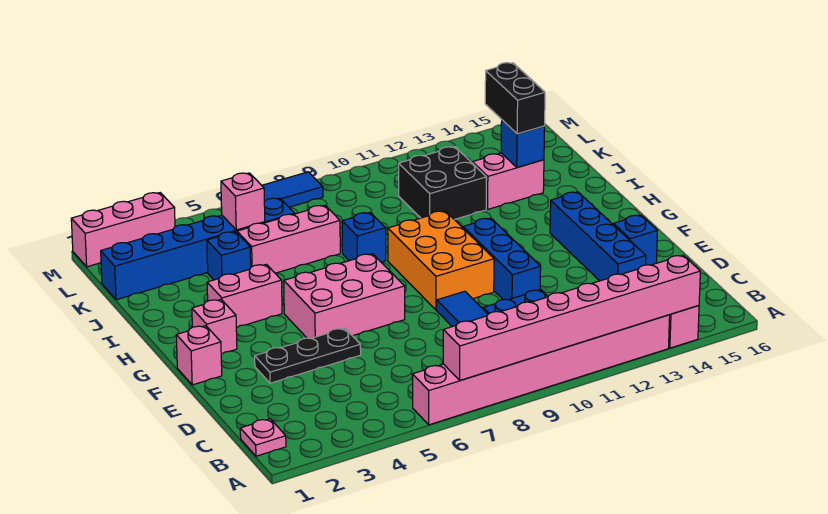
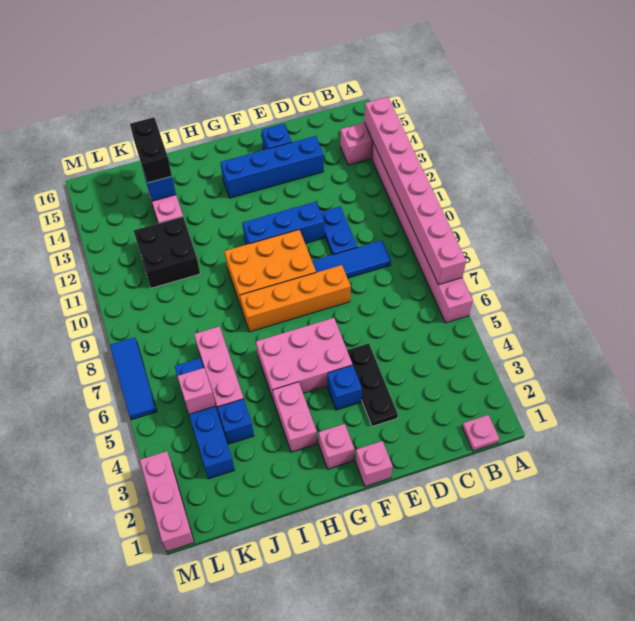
none -> orange 1x4 brick [240,265,351,332]
pink 2x3 brick [284,254,405,339] -> pink 2x3 brick turned to [256,318,352,401]
blue 1x1 brick [342,212,386,262] -> blue 1x1 brick moved to [327,365,362,410]
black 1x2 brick [485,63,545,134] -> black 1x2 brick turned to [130,117,172,183]
blue 1x6 brick [101,198,295,300] -> blue 1x4 brick [174,358,235,479]

